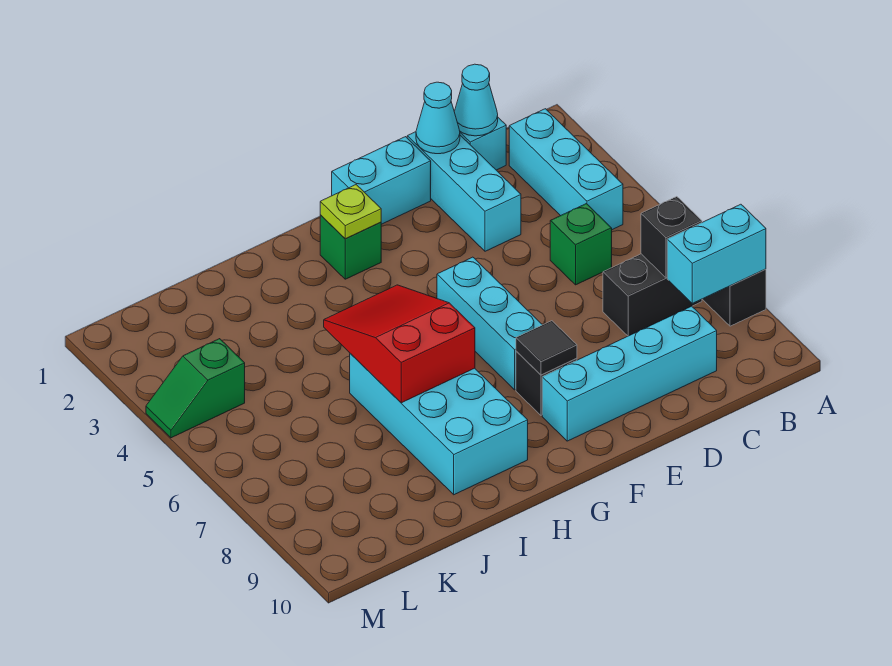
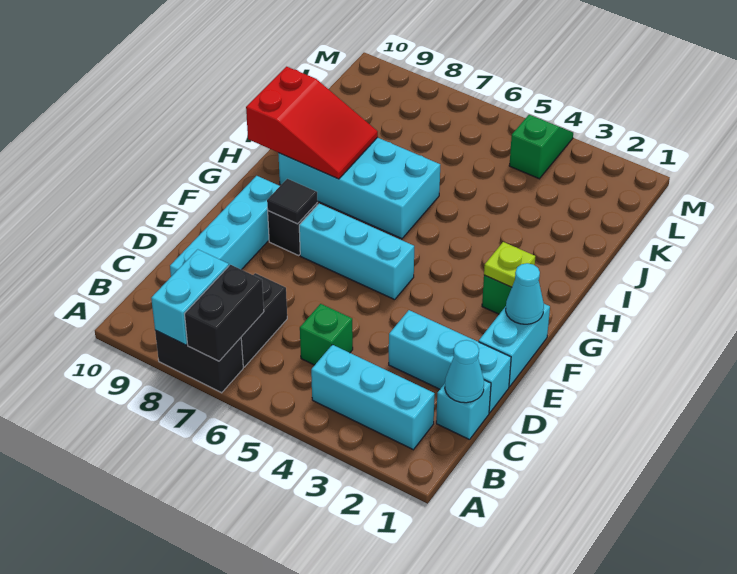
black 1x1 brick [641,197,702,278] -> black 1x2 brick [185,265,264,361]
cyan 1x1 cone [416,82,460,154] -> cyan 1x1 cone moved to [506,263,544,324]
red 2x3 slope [324,285,475,403] -> red 2x3 slope moved to [246,67,378,179]

